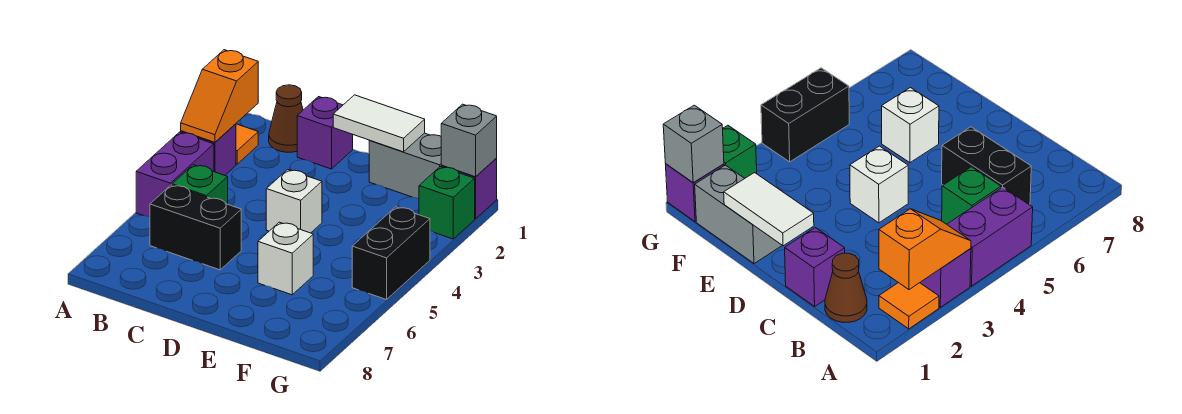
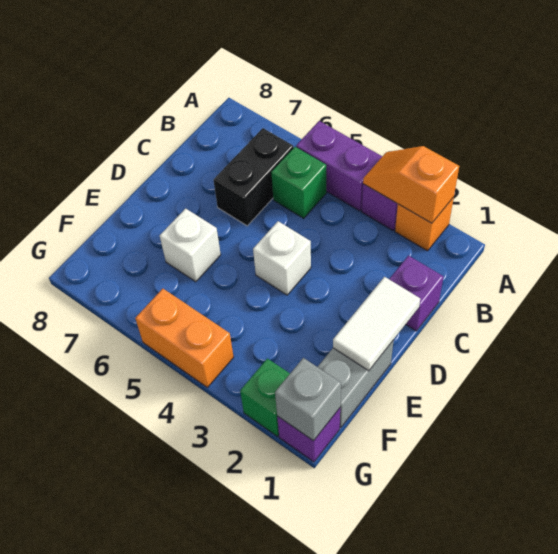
orange 1x1 tile [236,124,258,164] -> orange 1x1 brick [395,197,454,251]
brown 1x1 cone [269,85,303,152] -> none
black 1x2 brick [352,207,430,300] -> orange 1x2 brick [135,289,234,387]

